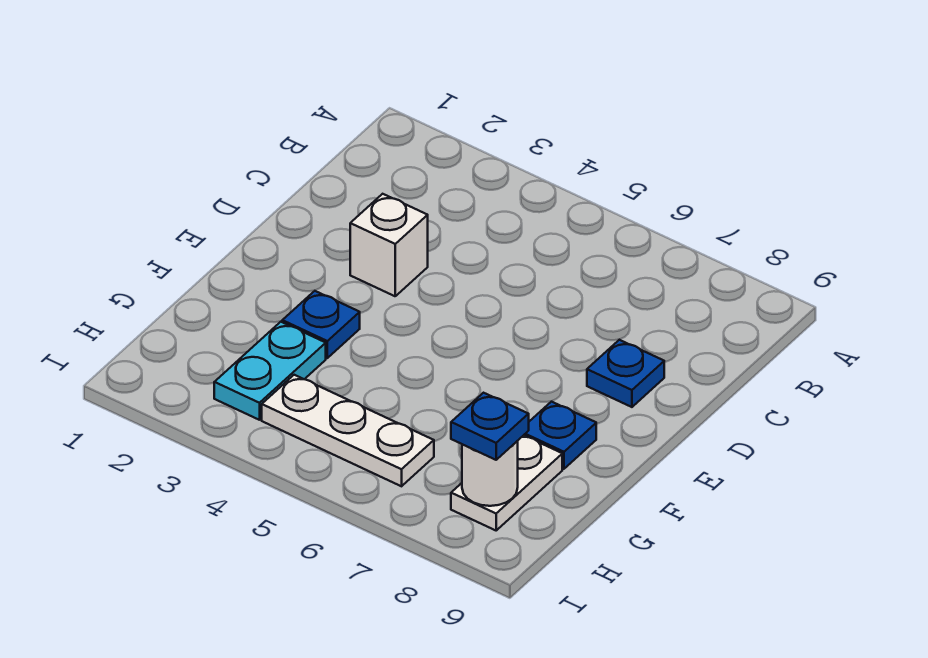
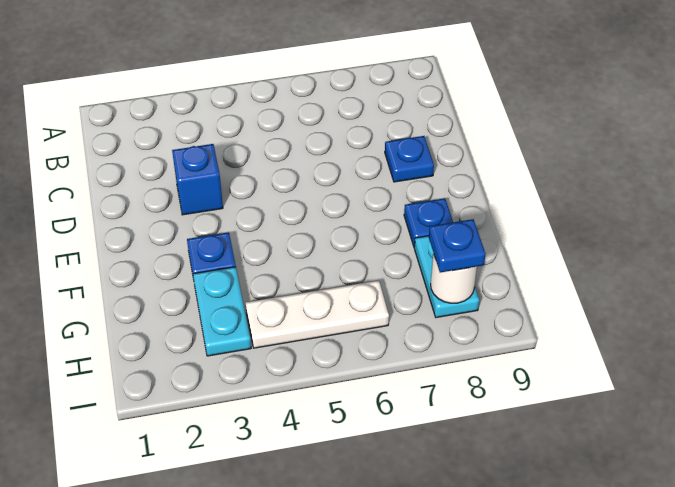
white 1x1 brick [350,194,428,296] -> blue 1x1 brick [172,144,223,215]
white 1x2 plate [451,435,562,530] -> cyan 1x2 plate [414,236,479,318]

